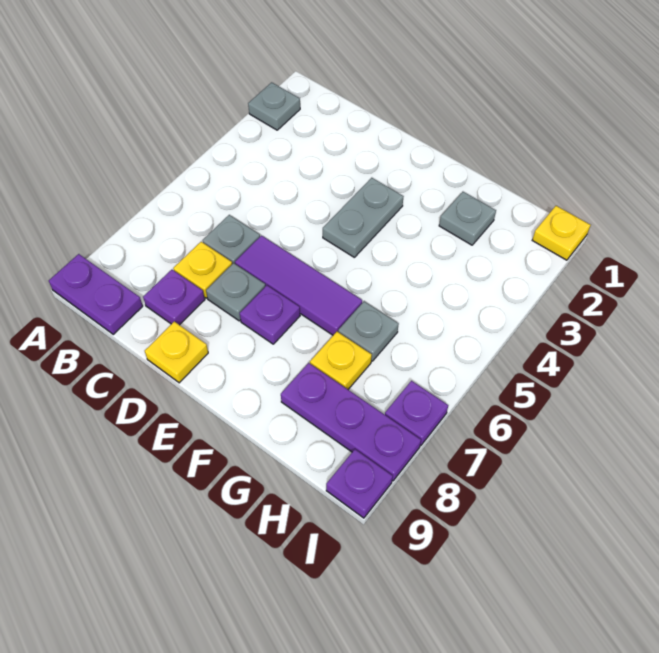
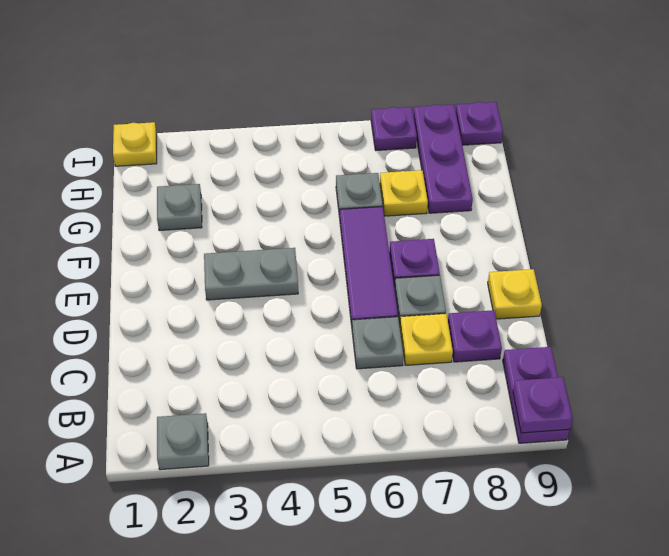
none -> purple 1x1 plate [513,377,573,433]

